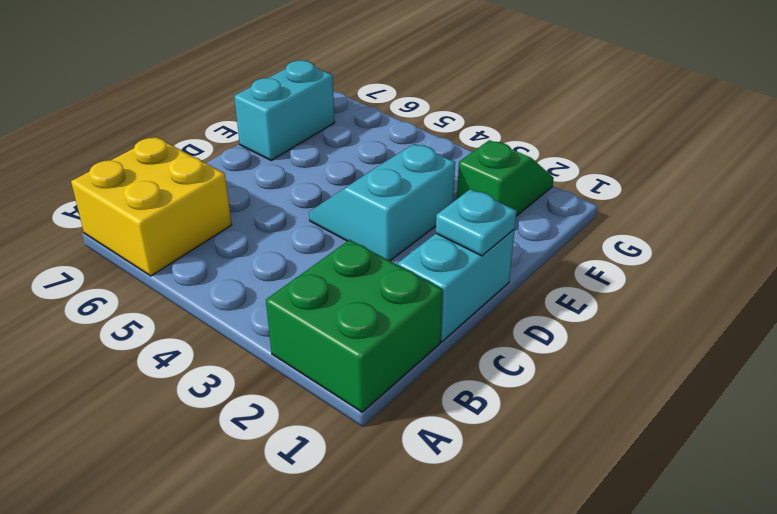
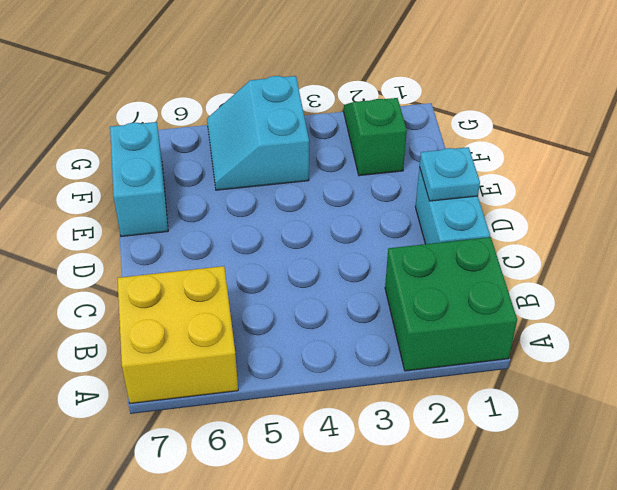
cyan 2x2 slope [309,144,455,261] -> cyan 2x2 slope moved to [207,76,309,190]

